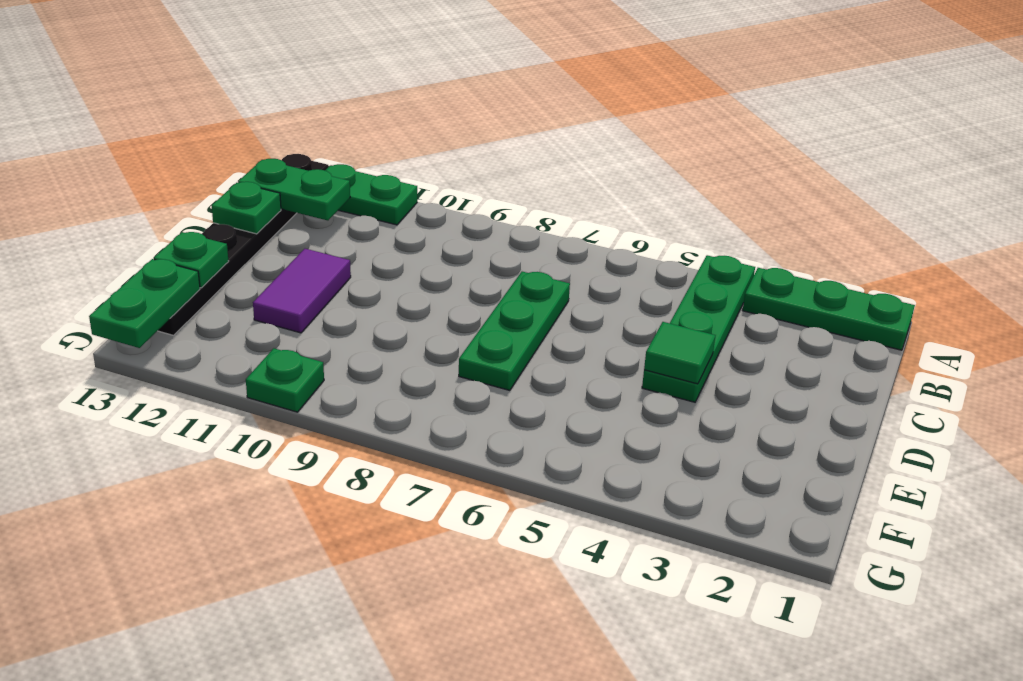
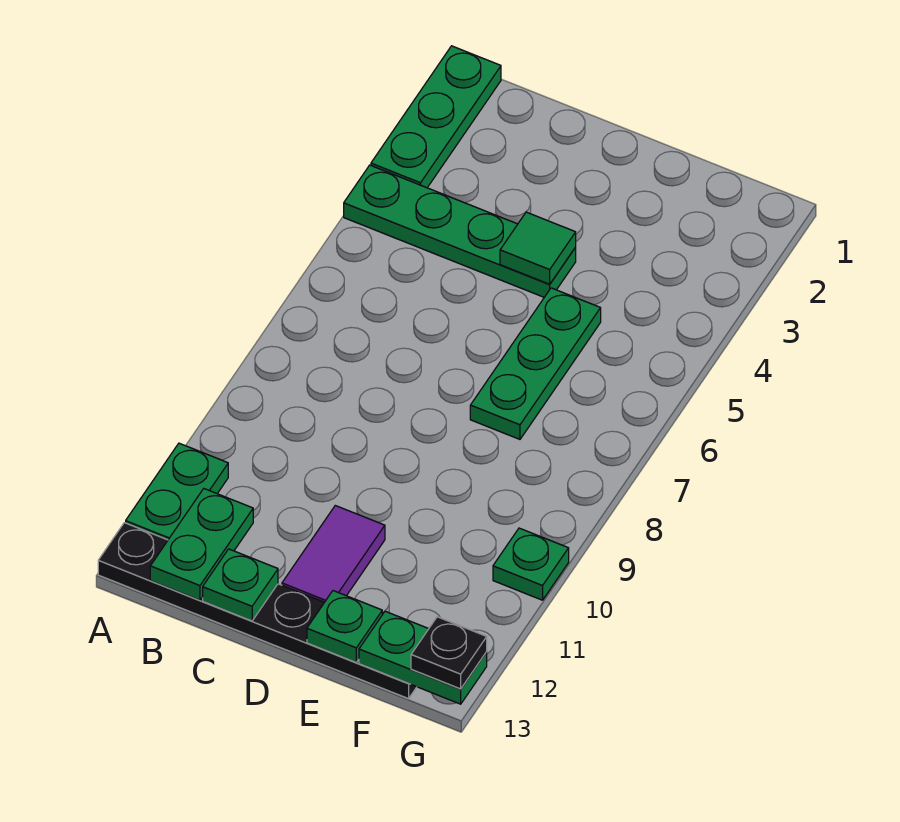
green 1x3 plate [459,272,570,390] -> green 1x3 plate turned to [470,288,601,439]
purple 1x2 tile [253,249,351,333] -> purple 1x2 tile turned to [282,506,385,602]
none -> black 1x1 plate [411,617,487,689]

